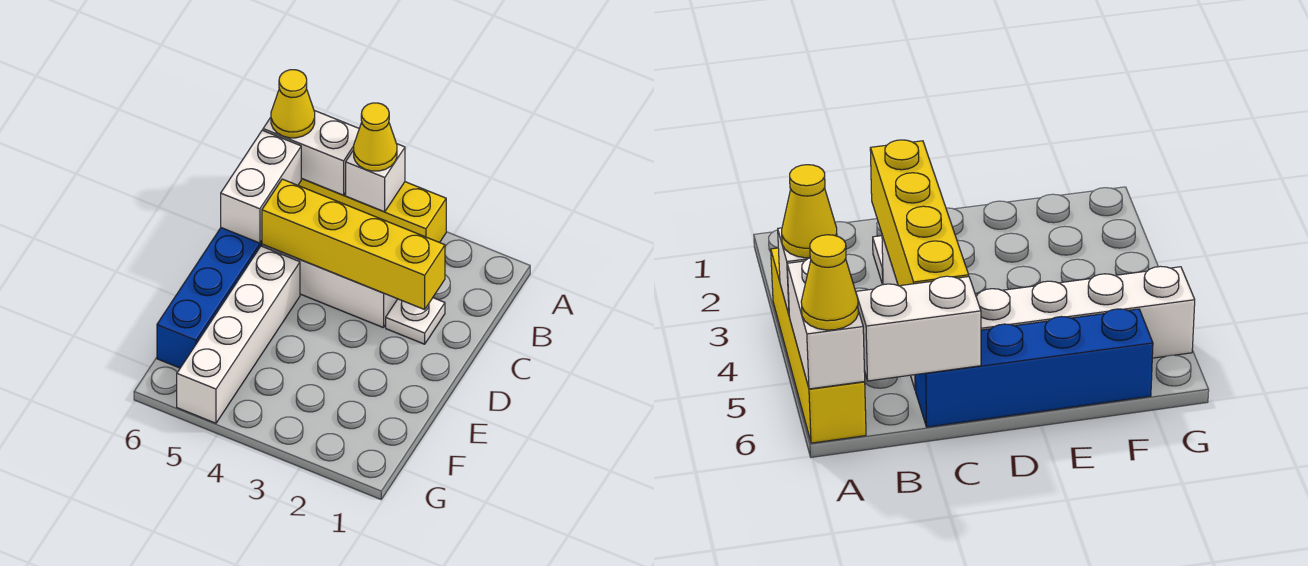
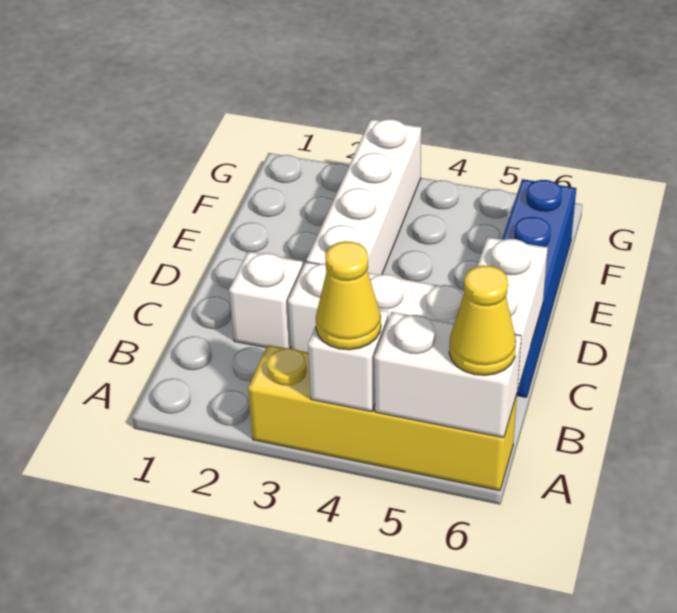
white 1x1 plate [386,298,445,344] -> white 1x1 brick [229,252,303,348]
yellow 1x4 brick [262,179,445,310] -> none
white 1x4 brick [177,246,300,423] -> white 1x4 brick moved to [306,119,421,275]

